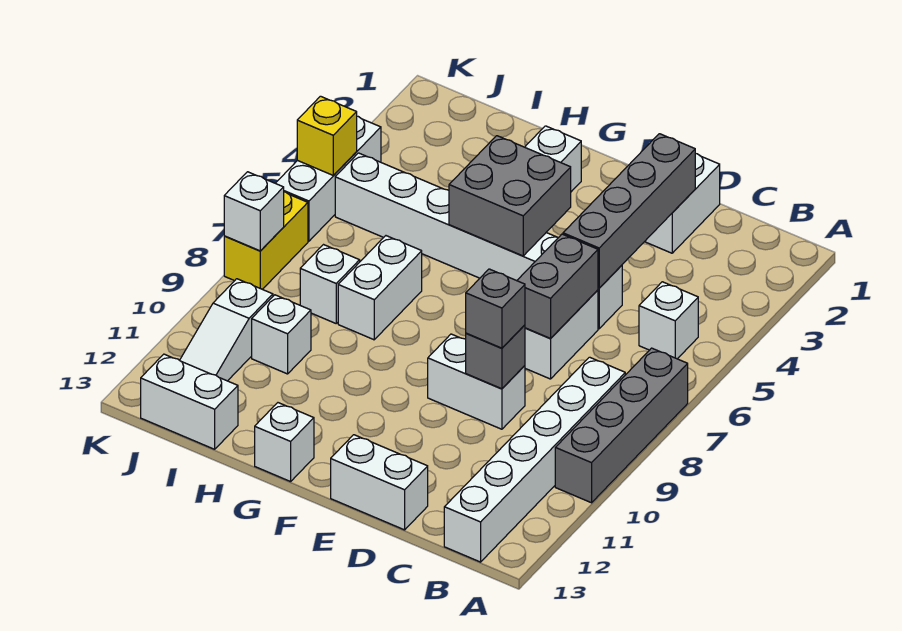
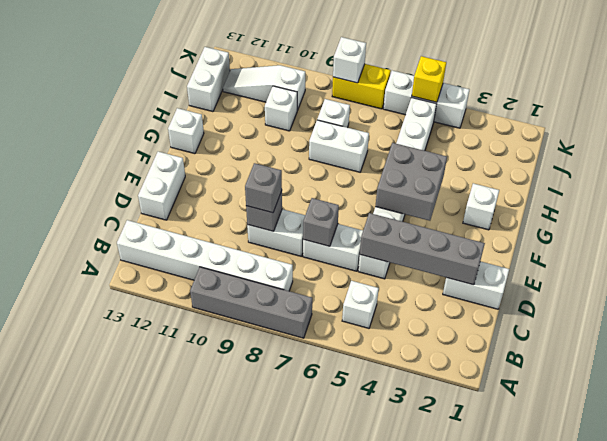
grey 1x2 brick [517,234,598,338] -> grey 1x1 brick [303,198,339,246]
white 1x2 brick [428,334,525,429] -> white 1x2 brick turned to [247,209,305,256]

